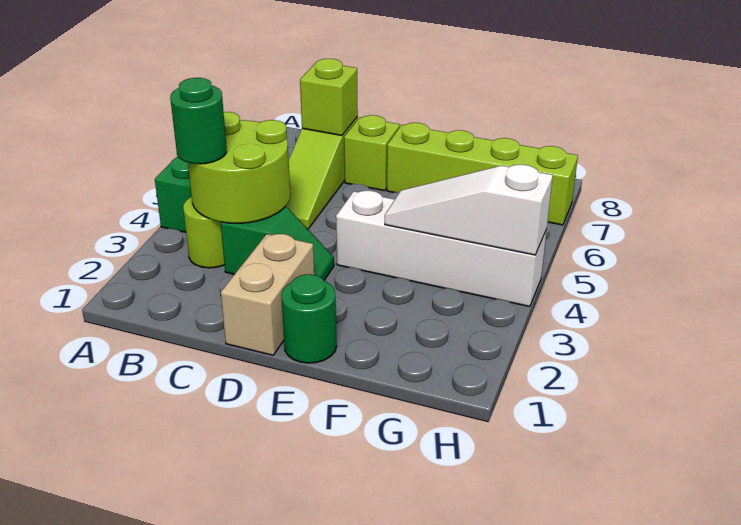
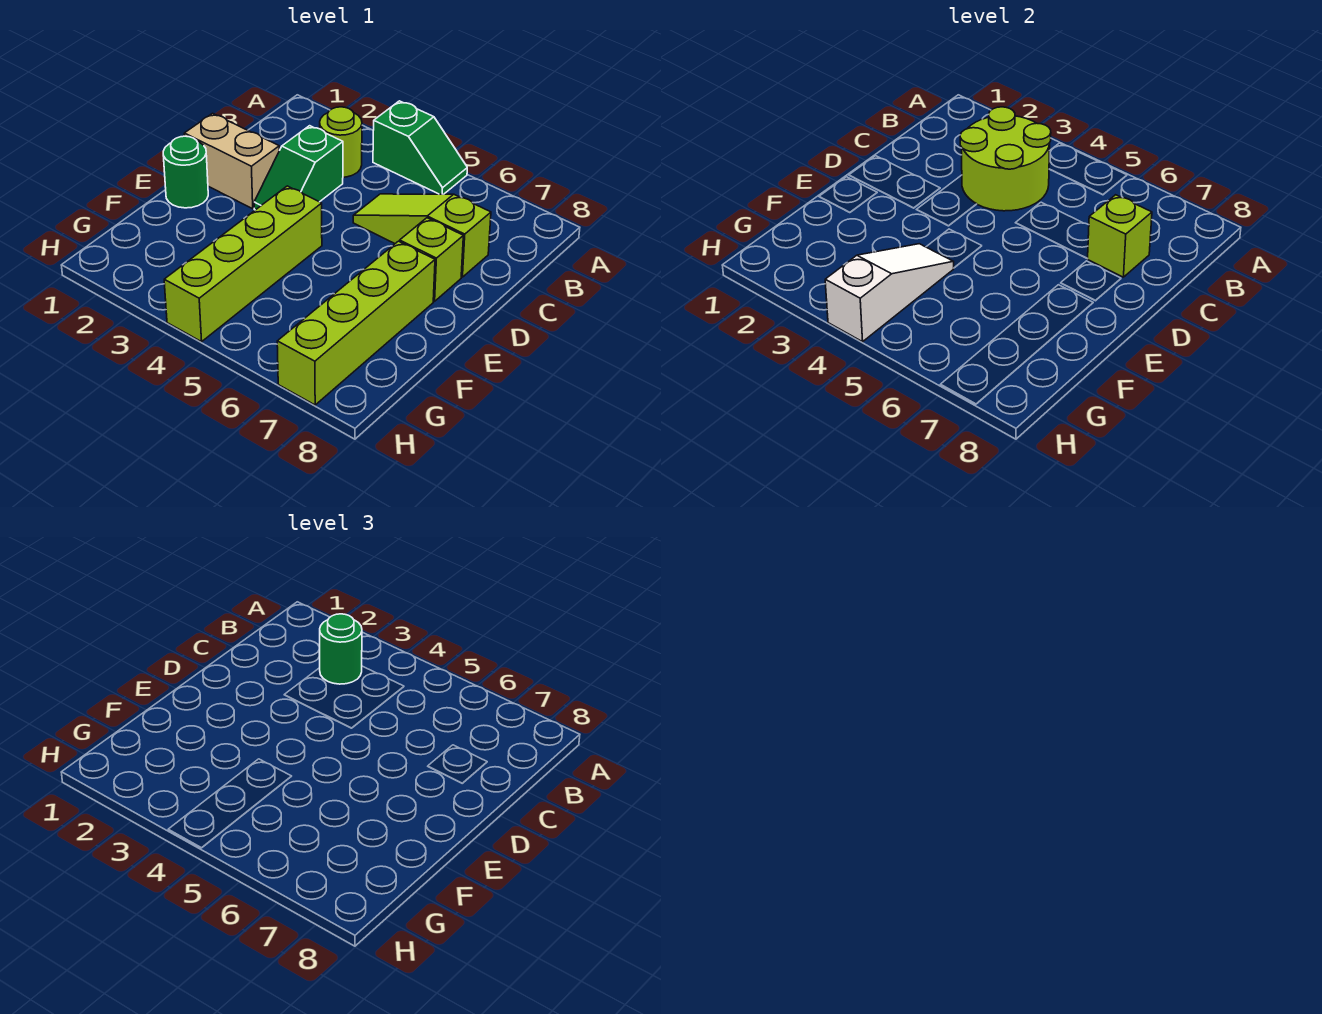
white 1x4 brick [336,191,547,307] -> lime 1x4 brick [164,186,322,342]

